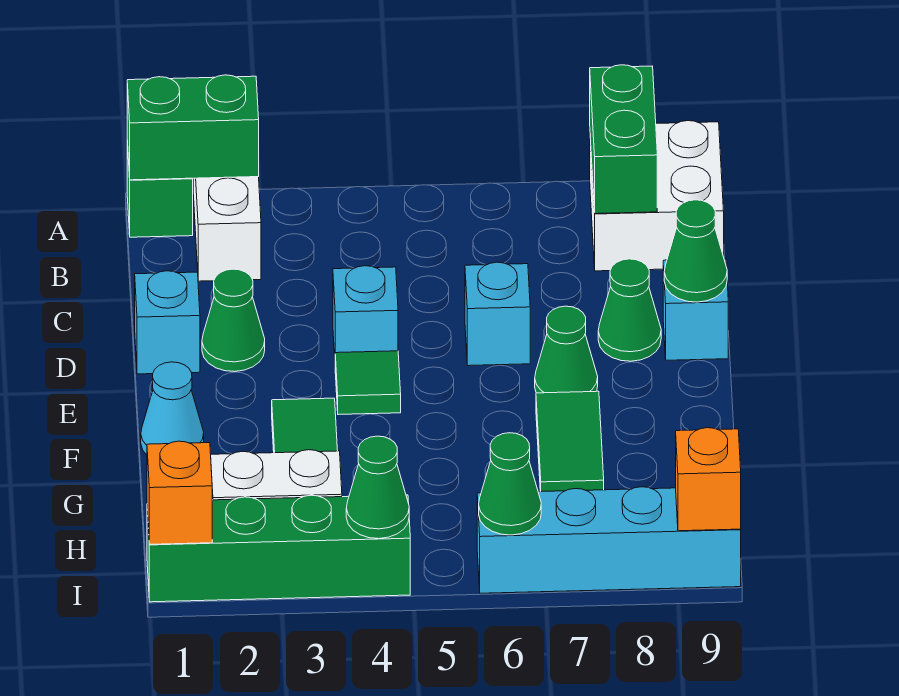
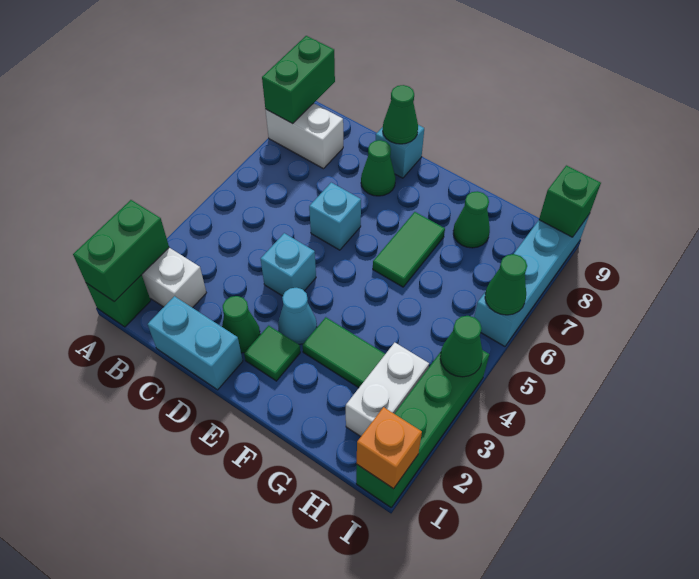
white 2x2 brick [590,121,724,271] -> white 1x2 brick [265,103,343,169]
green 1x2 brick [590,65,657,214] -> green 1x2 brick turned to [262,36,335,124]
cyan 1x1 brick [135,271,200,374] -> cyan 1x2 brick [148,296,243,390]
green 1x1 tile [335,351,401,415] -> green 1x1 tile moved to [244,326,300,381]
green 1x1 cone [535,306,598,393] -> green 1x1 cone moved to [453,191,490,248]
cyan 1x1 cone [141,362,204,455] -> cyan 1x1 cone moved to [278,288,317,344]
green 1x2 tile [536,391,604,492] -> green 1x2 tile turned to [373,212,445,287]
orange 1x1 brick [676,428,741,531] -> green 1x1 brick [539,165,601,237]

